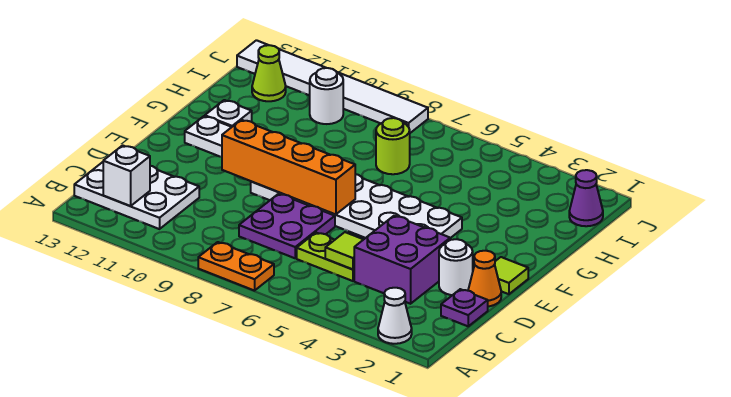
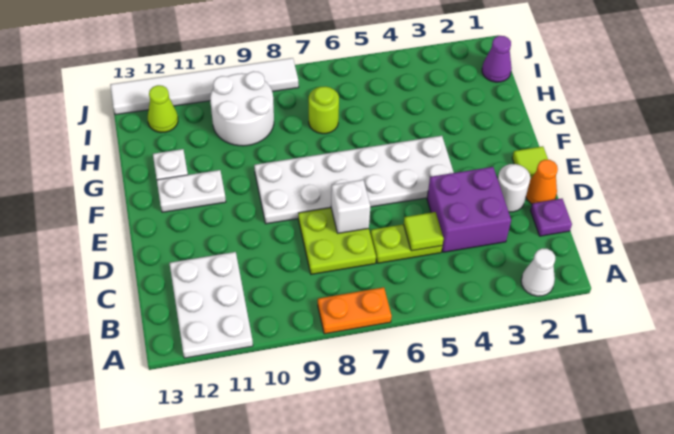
white 2x3 plate [74,162,199,229] -> white 2x3 plate turned to [170,252,253,358]
white 1x1 brick [103,145,150,206] -> white 1x1 brick moved to [331,180,370,233]
purple 2x2 plate [239,194,335,258] -> lime 2x2 plate [298,208,376,274]
orange 1x4 brick [222,120,355,215] -> none
white 1x1 round brick [310,68,343,124] -> white 2x2 round brick [210,71,274,146]

